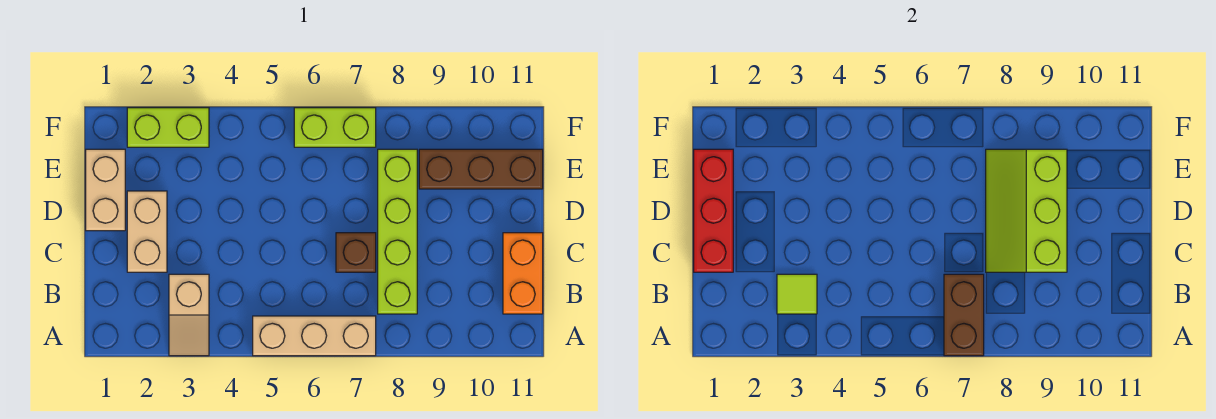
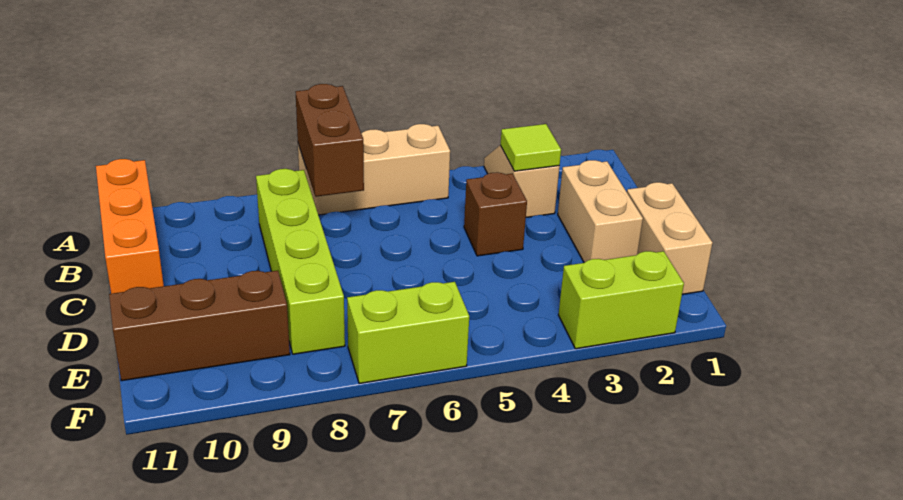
orange 1x2 brick [503,233,543,314] -> orange 1x3 brick [96,159,164,294]
red 1x3 brick [694,149,733,272] -> none
brown 1x1 brick [336,233,376,272] -> brown 1x1 brick moved to [464,172,527,256]
lime 2x3 slope [986,149,1067,272] -> none

